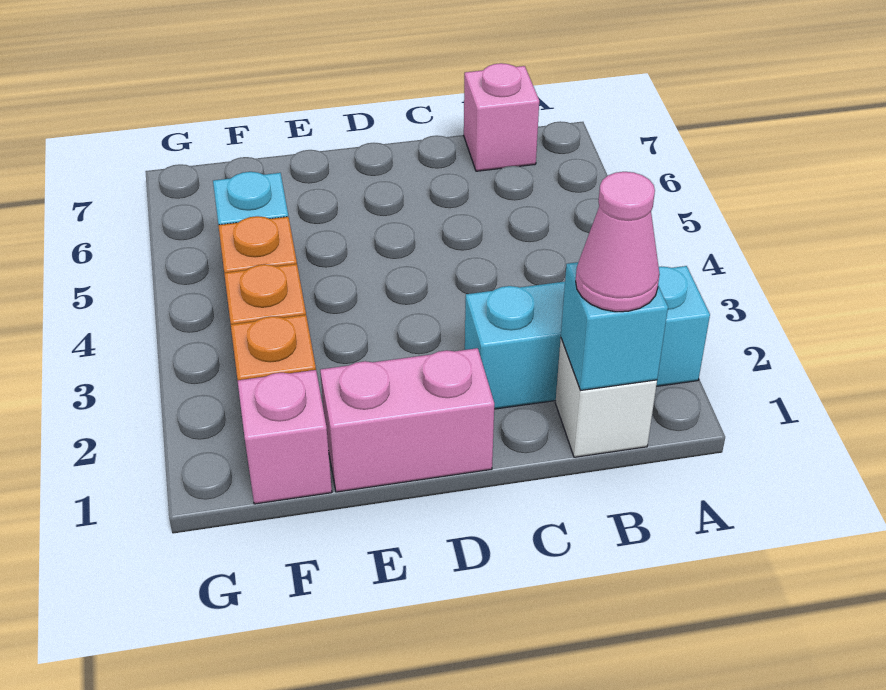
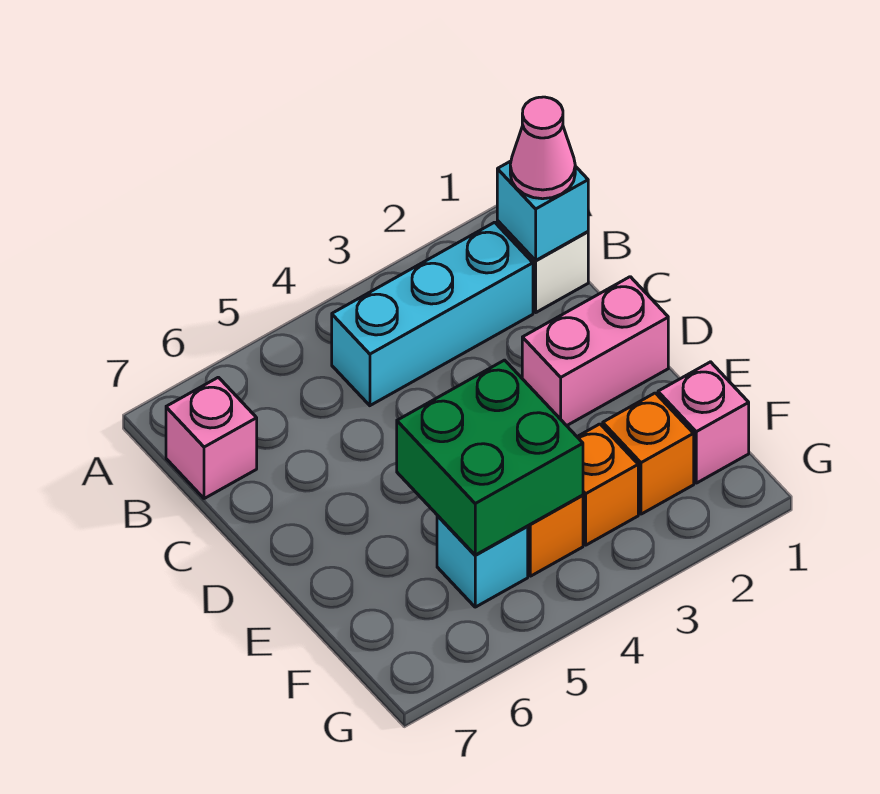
cyan 1x3 brick [465,266,710,409] -> cyan 1x3 brick turned to [332,222,533,405]
pink 1x2 brick [320,348,494,492] -> pink 1x2 brick turned to [522,277,668,426]
none -> green 2x2 brick [397,360,583,555]

